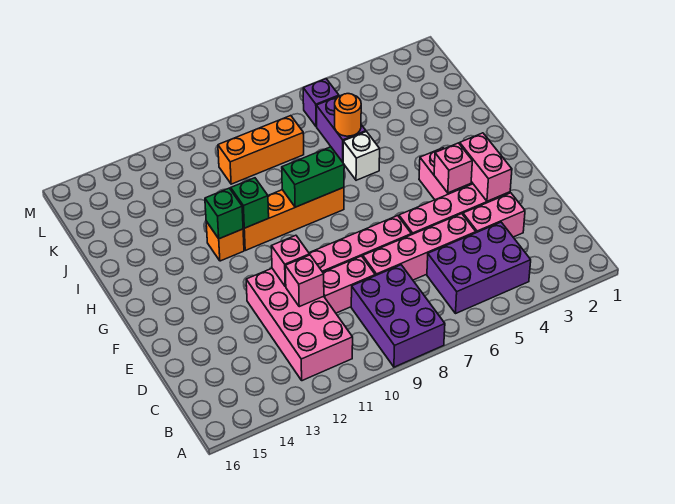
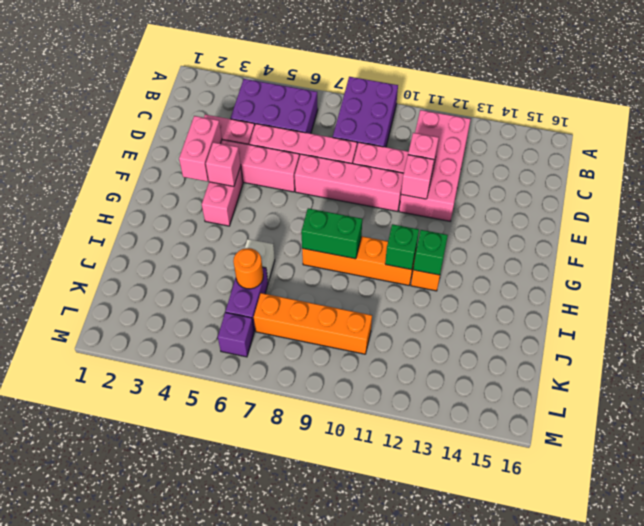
orange 1x3 brick [218,116,304,184] -> orange 1x4 brick [254,293,372,354]

